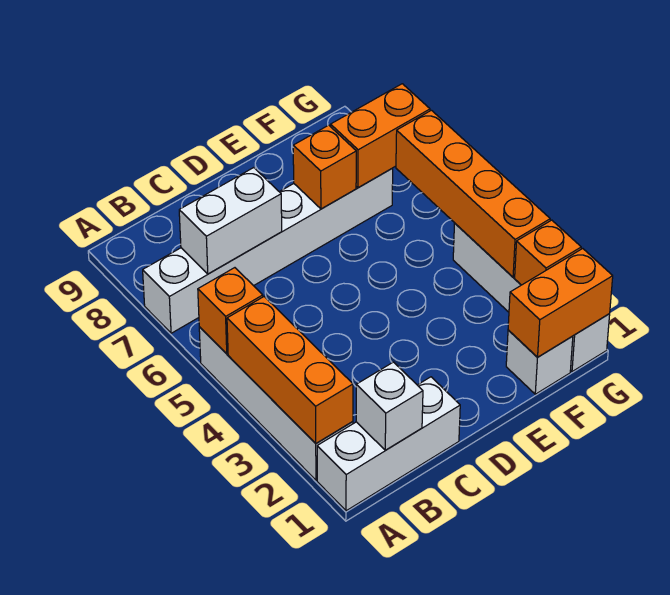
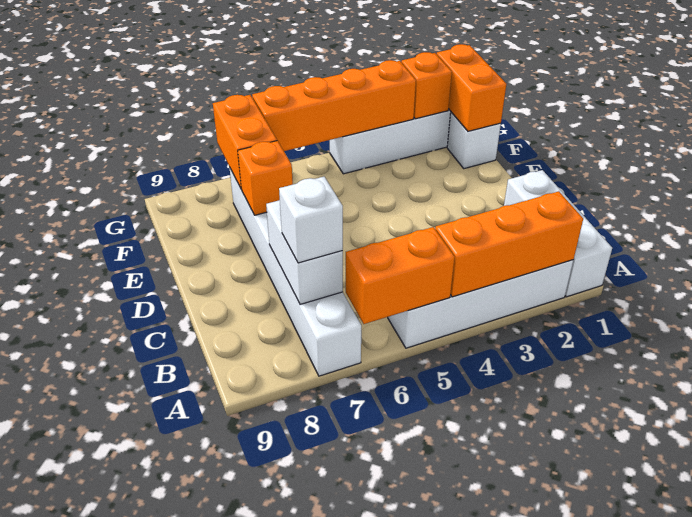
orange 1x1 brick [198,268,263,354] -> orange 1x2 brick [346,227,455,324]
white 1x1 brick [356,362,423,450] -> white 1x1 brick moved to [279,177,343,263]

